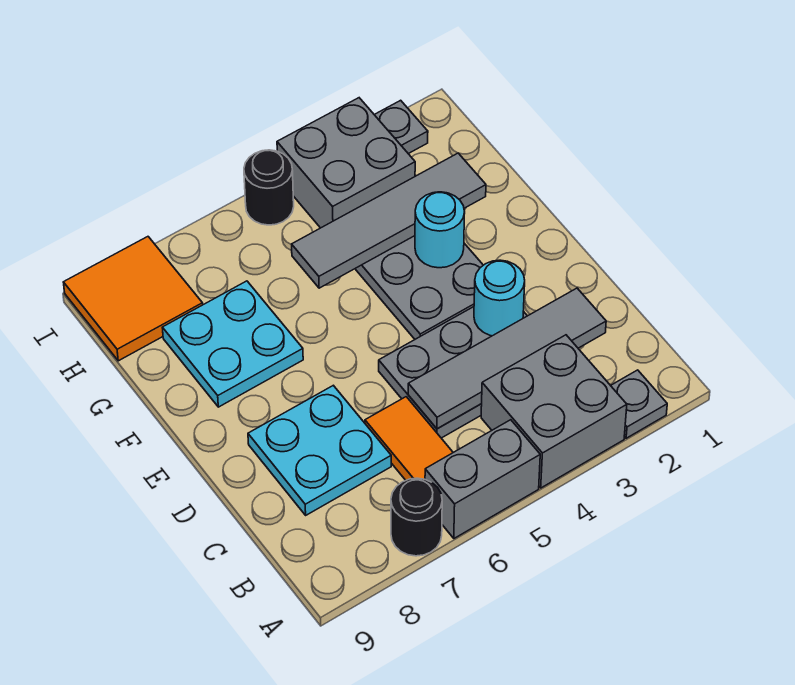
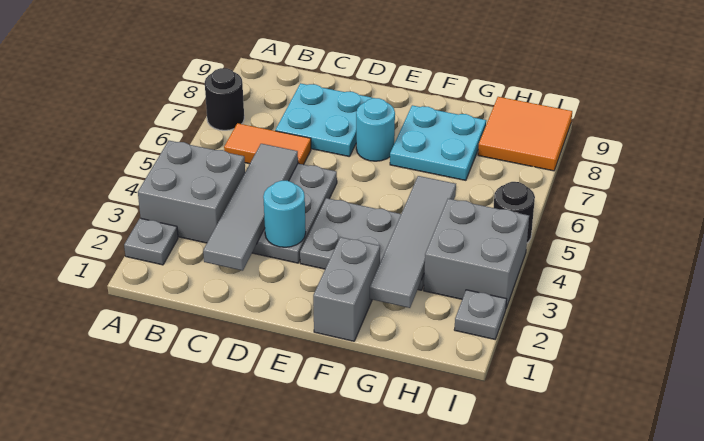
grey 1x2 brick [425,420,540,538] -> grey 1x2 brick moved to [313,237,380,341]
cyan 1x1 round brick [415,192,465,268] -> cyan 1x1 round brick moved to [356,98,395,161]

